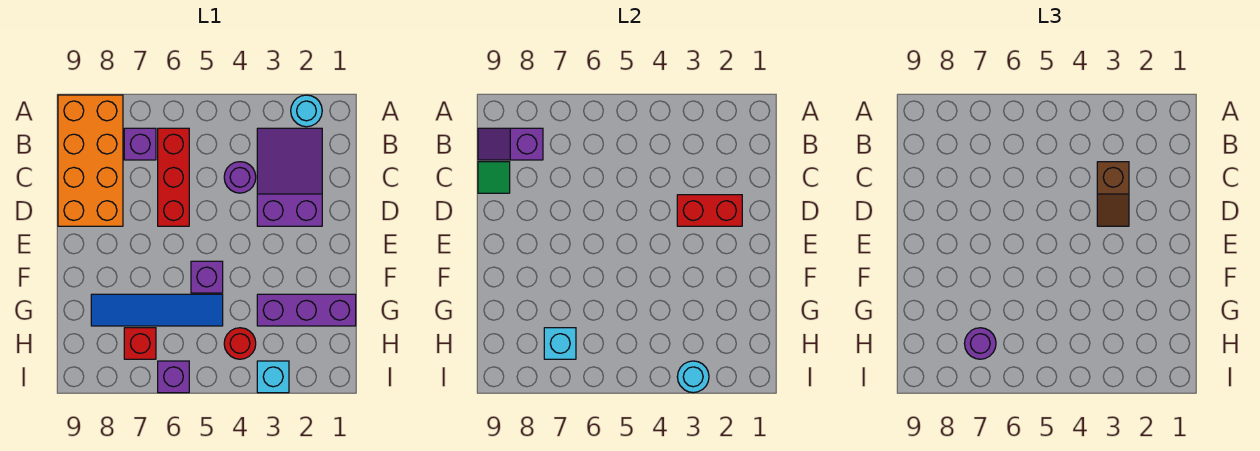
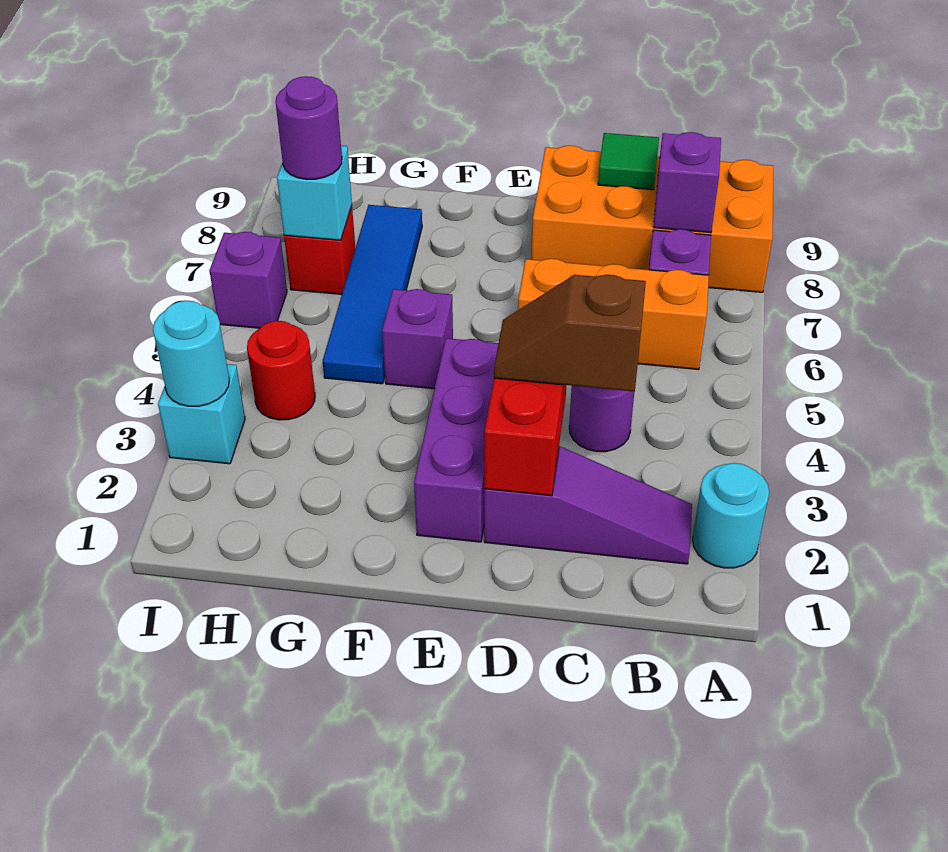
purple 2x3 slope [257,128,322,226] -> purple 1x3 slope [484,446,692,564]
red 1x3 brick [158,128,189,226] -> orange 1x3 brick [518,259,709,370]
purple 1x3 brick [257,294,356,326] -> purple 1x3 brick moved to [414,338,499,542]

